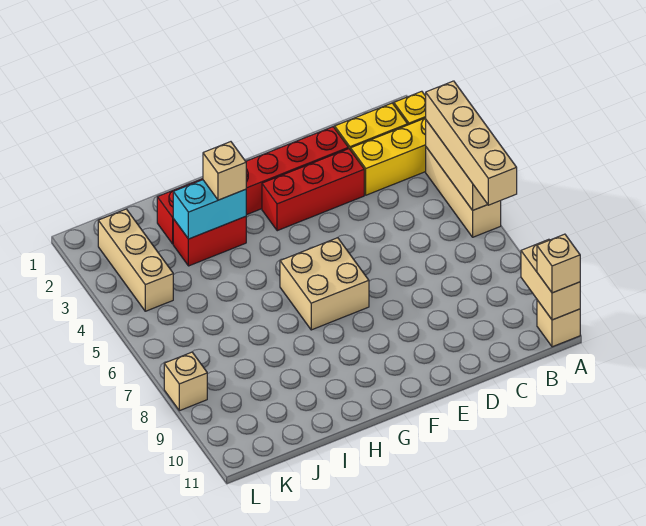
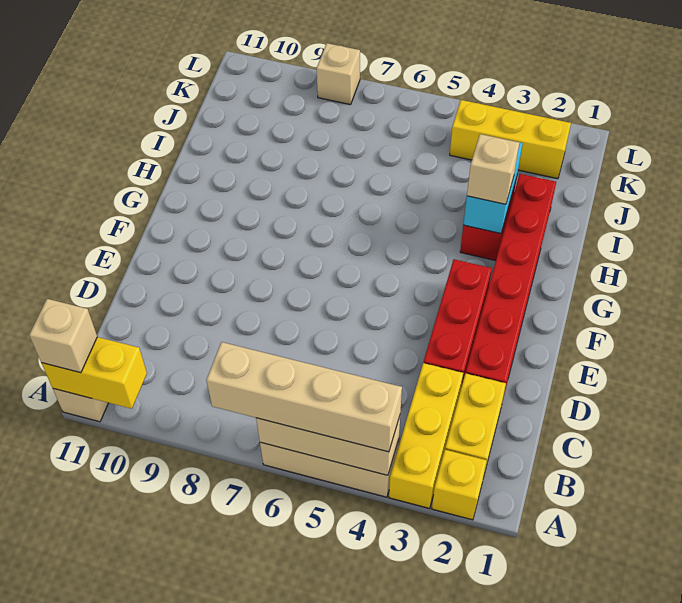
tan 1x2 brick [521,239,580,320] -> yellow 1x2 brick [42,337,147,409]
tan 2x2 brick [280,238,369,330] -> none
tan 1x3 brick [98,209,173,311] -> yellow 1x3 brick [450,100,571,179]

